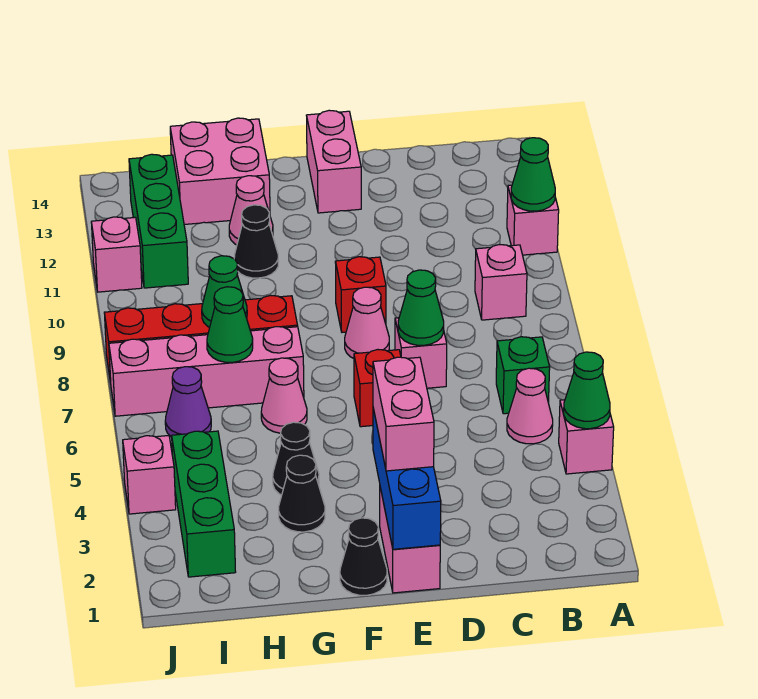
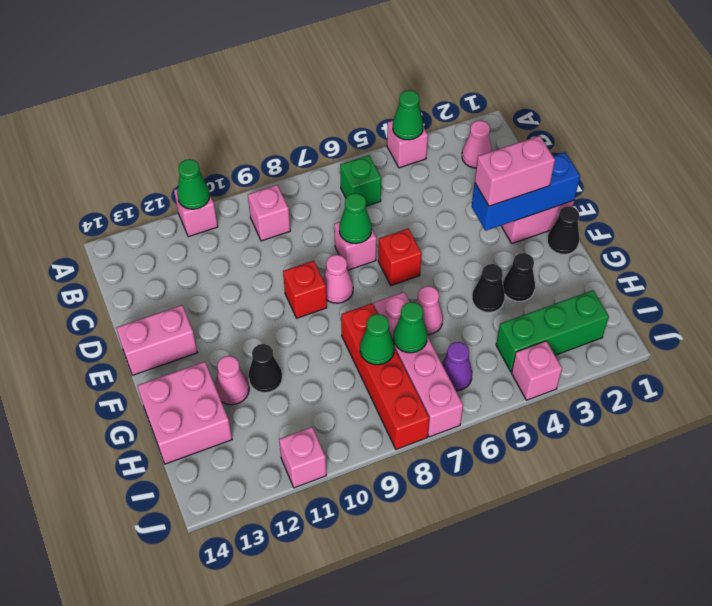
pink 1x1 cone [507,368,553,444] -> pink 1x1 cone moved to [462,121,492,168]
green 1x3 brick [129,154,188,288] -> none

